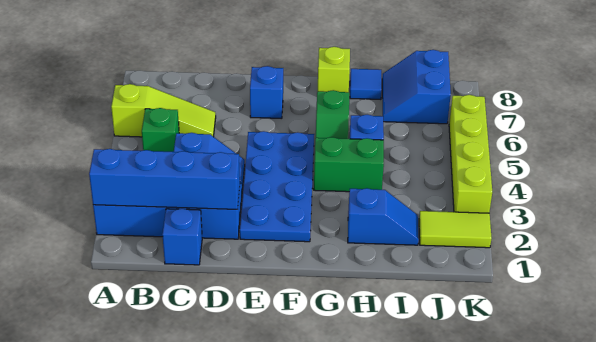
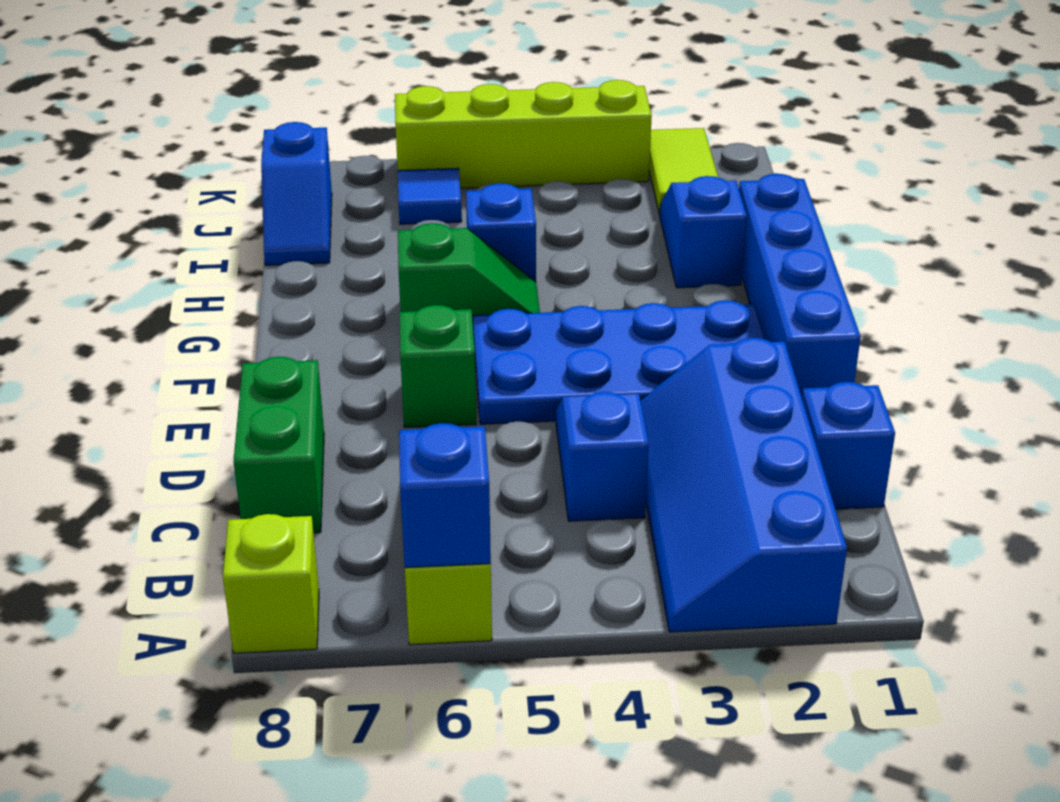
blue 1x4 brick [89,149,240,209] -> blue 1x4 brick moved to [739,174,861,397]
green 1x1 brick [142,108,179,152] -> green 1x1 brick moved to [399,305,476,428]
blue 1x1 brick [250,66,283,119] -> blue 1x1 brick moved to [399,423,491,568]
green 1x2 brick [314,137,384,192] -> green 1x2 brick moved to [234,357,324,533]
lime 1x1 brick [318,47,350,92] -> lime 1x1 brick moved to [223,514,319,653]
blue 1x1 tile [350,69,382,99] -> blue 1x1 tile moved to [398,168,462,224]
blue 2x2 slope [382,50,451,124] -> blue 1x2 slope [261,122,332,265]

